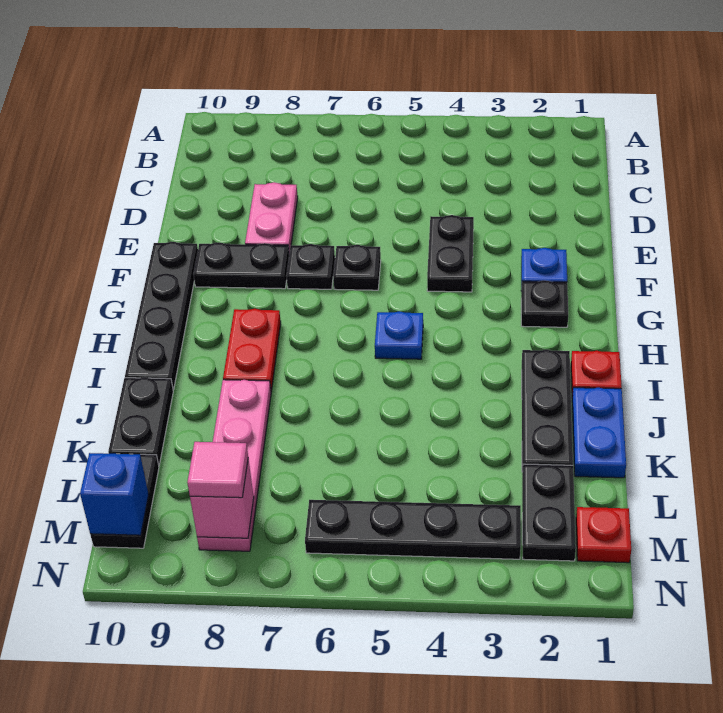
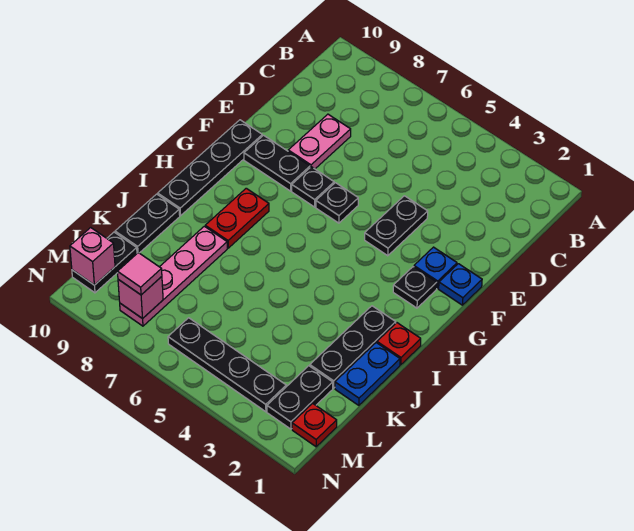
blue 1x1 plate [375,311,423,359] -> blue 1x1 plate moved to [439,264,482,305]
blue 1x1 brick [80,453,149,535] -> pink 1x1 brick [70,228,115,285]

